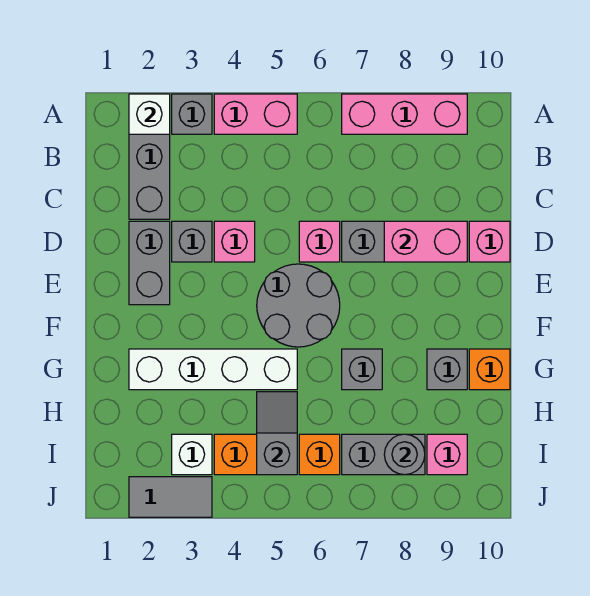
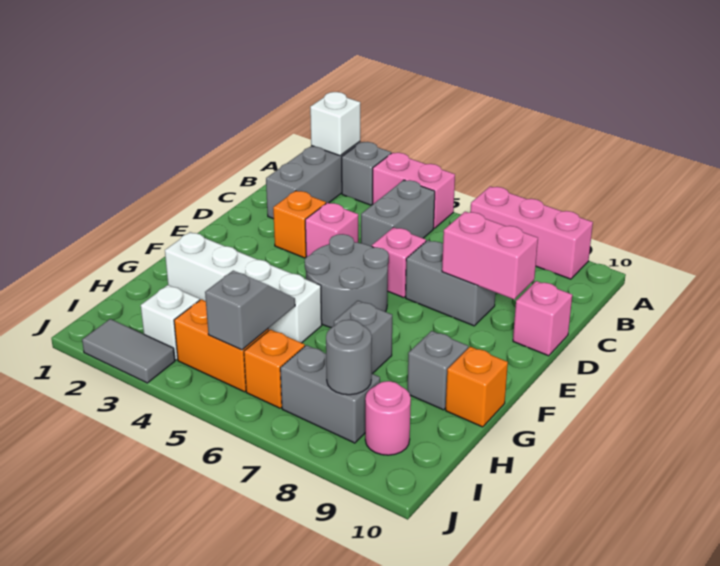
grey 1x2 brick [129,221,170,305] -> grey 1x2 brick moved to [361,180,435,246]
grey 1x1 brick [172,221,212,262] -> orange 1x1 brick [273,191,326,258]
pink 1x1 brick [427,434,467,475] -> pink 1x1 round brick [365,381,411,455]

